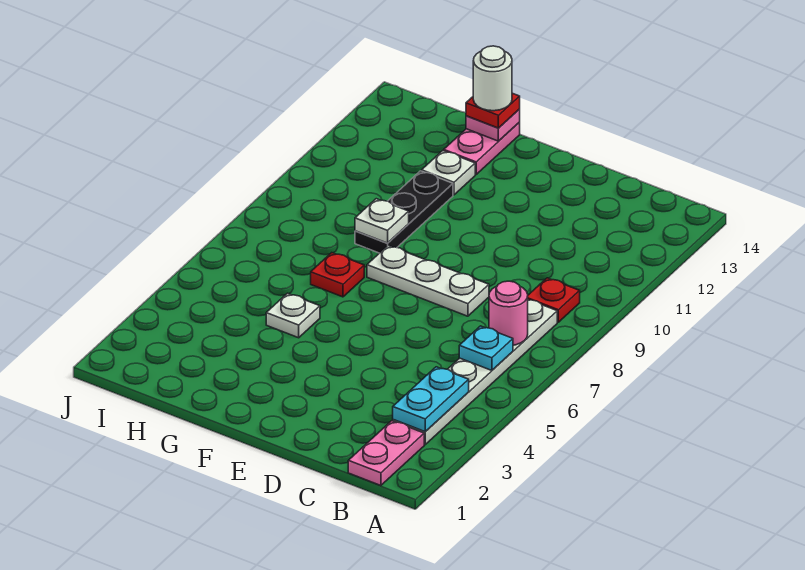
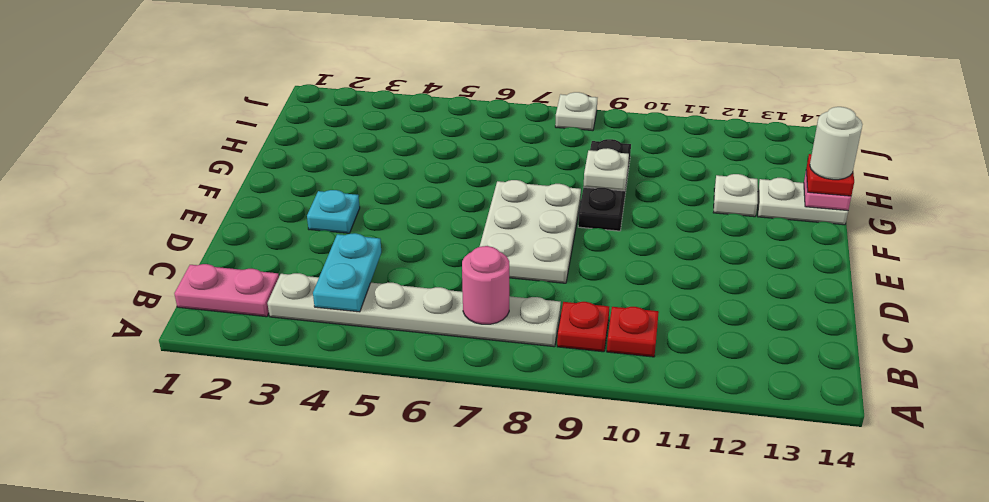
cyan 1x2 plate [393,367,469,432] -> cyan 1x2 plate turned to [313,233,381,312]
cyan 1x1 plate [459,326,513,370] -> cyan 1x1 plate moved to [307,190,360,233]
white 1x3 plate [367,245,489,316] -> white 2x3 plate [480,180,581,283]
white 1x1 plate [266,293,320,338] -> white 1x1 plate moved to [555,92,597,131]
red 1x1 plate [311,253,364,297] -> red 1x1 plate moved to [607,307,659,357]
black 1x3 plate [355,171,453,253] -> black 1x3 plate turned to [578,139,631,231]
pink 1x2 plate [444,123,520,174] -> white 1x2 plate [758,178,848,225]

